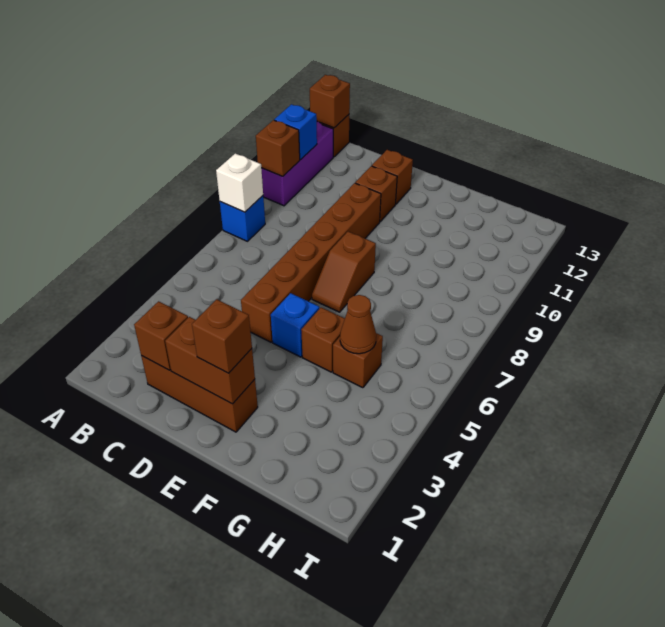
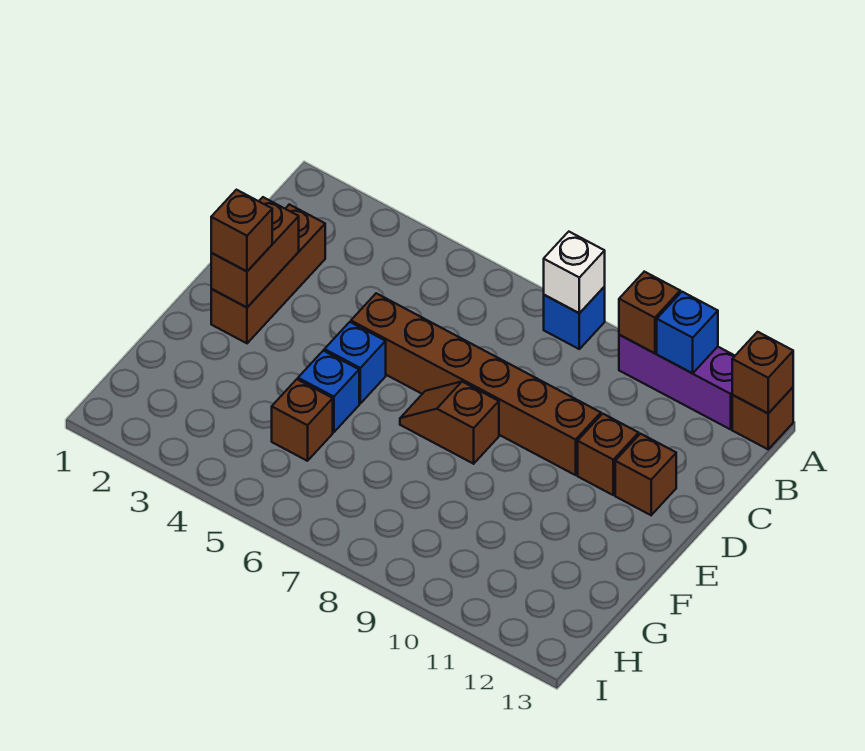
brown 1x1 brick [134,301,188,370] -> none
brown 1x1 brick [301,308,345,372] -> blue 1x1 brick [298,351,359,432]
brown 1x1 cone [340,295,376,354] -> none

